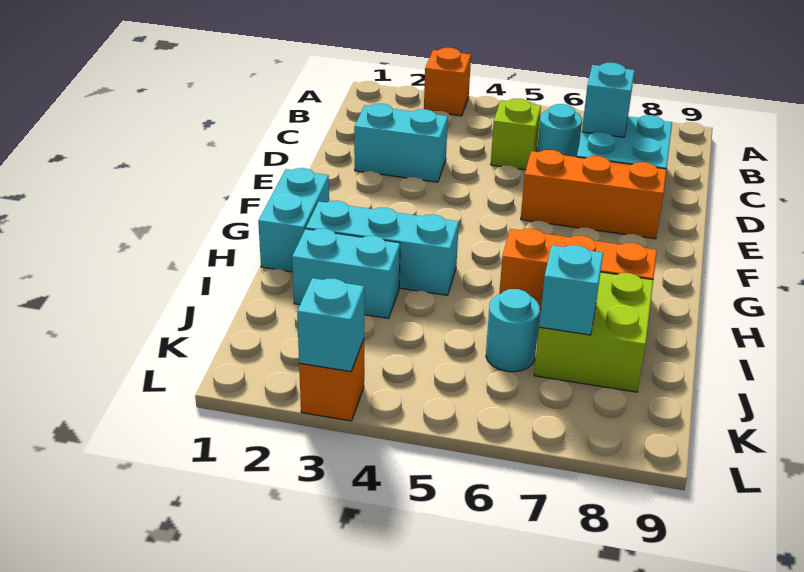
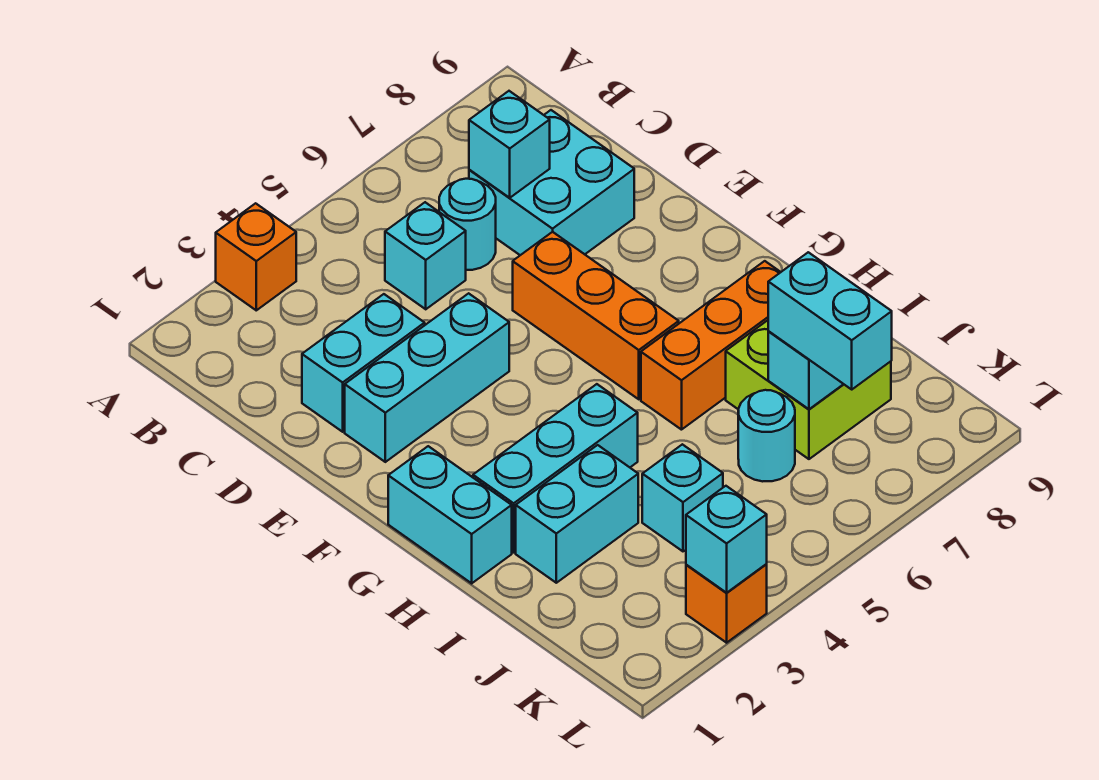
lime 1x1 brick [491,99,541,170] -> cyan 1x1 brick [385,202,466,309]
none -> cyan 1x3 brick [345,293,509,462]
orange 1x3 brick [521,150,667,239] -> orange 1x3 brick turned to [513,232,679,399]
none -> cyan 1x1 brick [642,444,723,551]
none -> cyan 1x2 brick [768,252,892,389]

